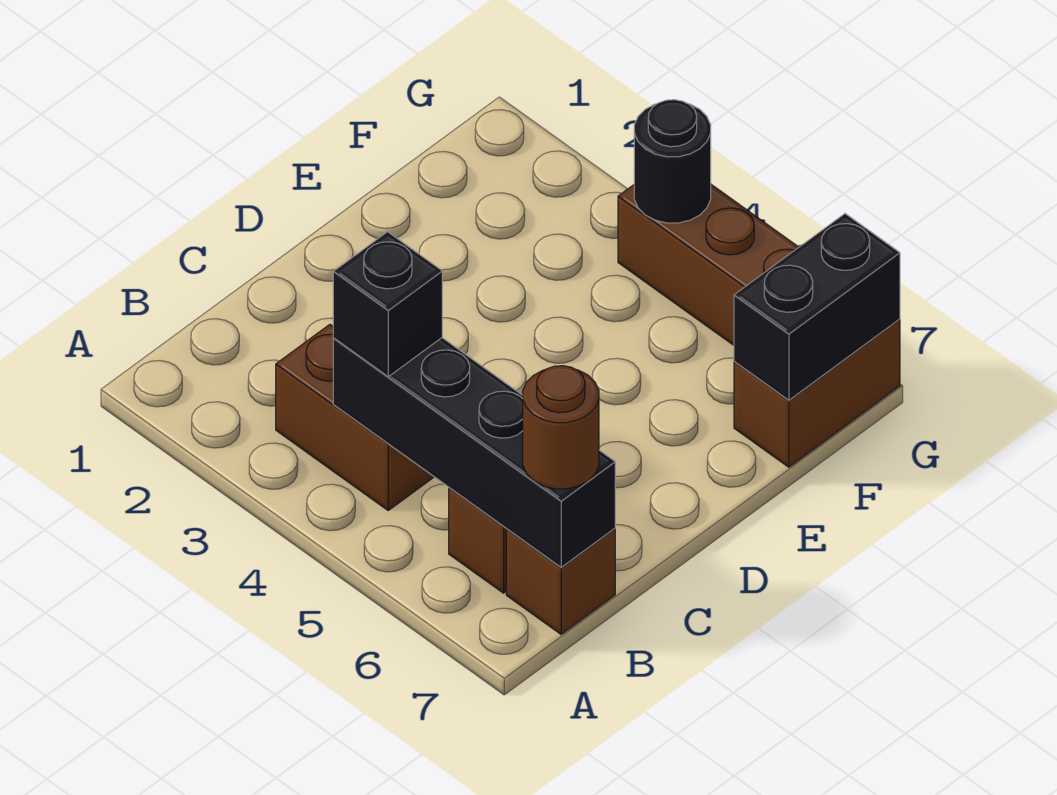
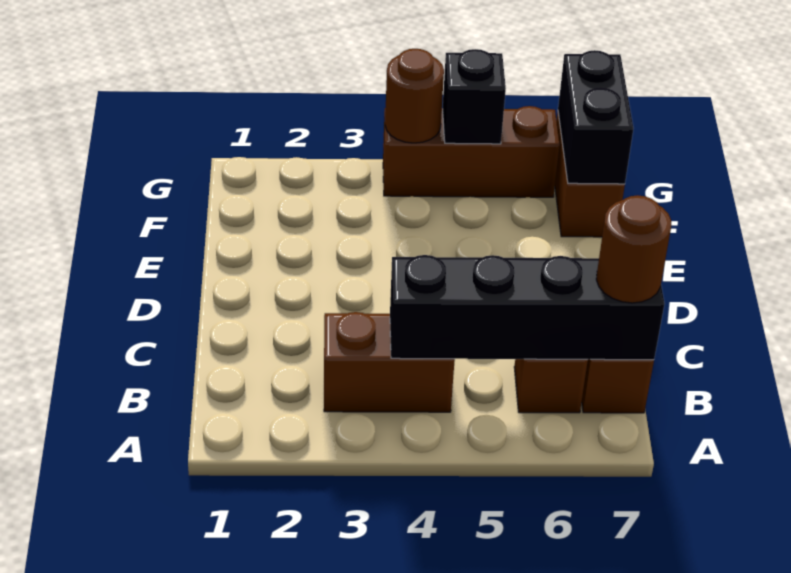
black 1x1 brick [333,232,442,377] -> black 1x1 brick moved to [443,49,506,144]
black 1x1 round brick [634,100,711,223] -> brown 1x1 round brick [385,49,444,143]

